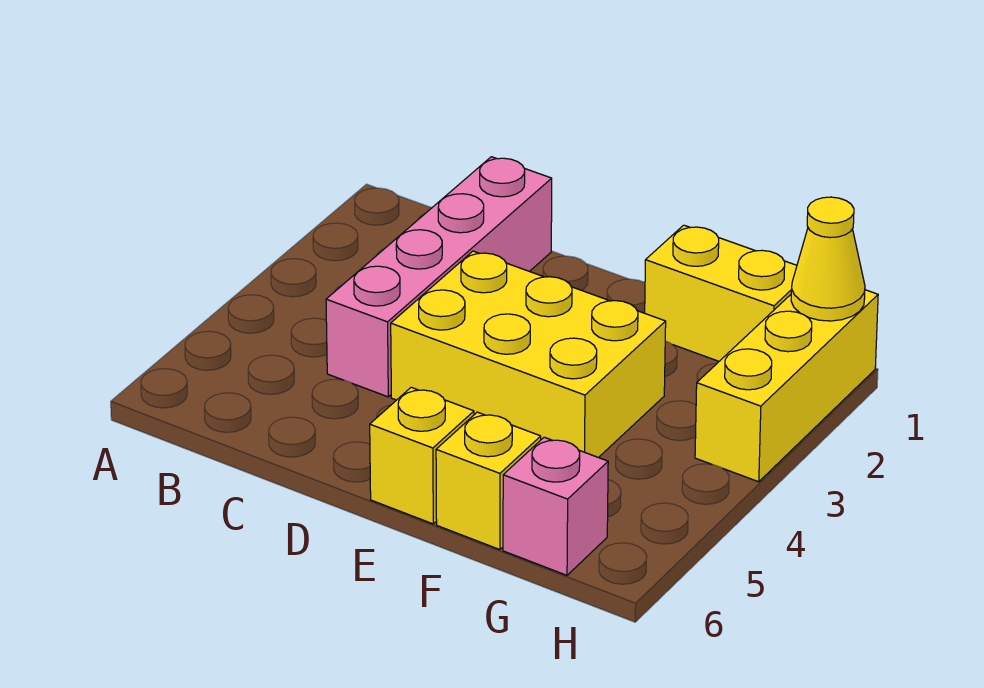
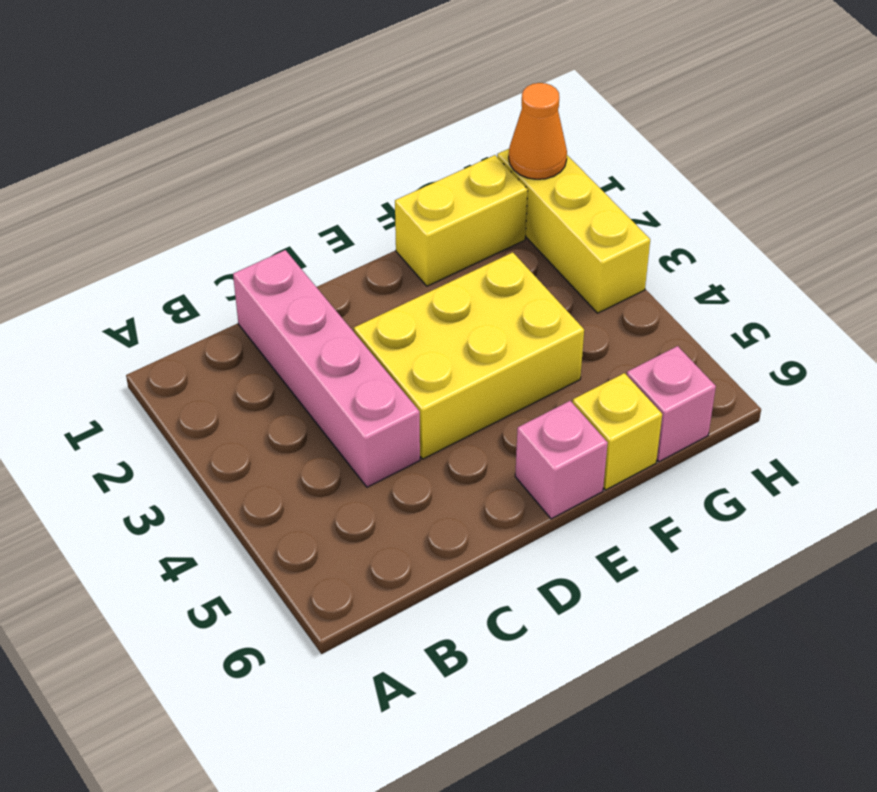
yellow 1x1 brick [370,387,474,524] -> pink 1x1 brick [515,401,608,519]
yellow 1x1 cone [791,197,865,321] -> orange 1x1 cone [509,83,567,179]

